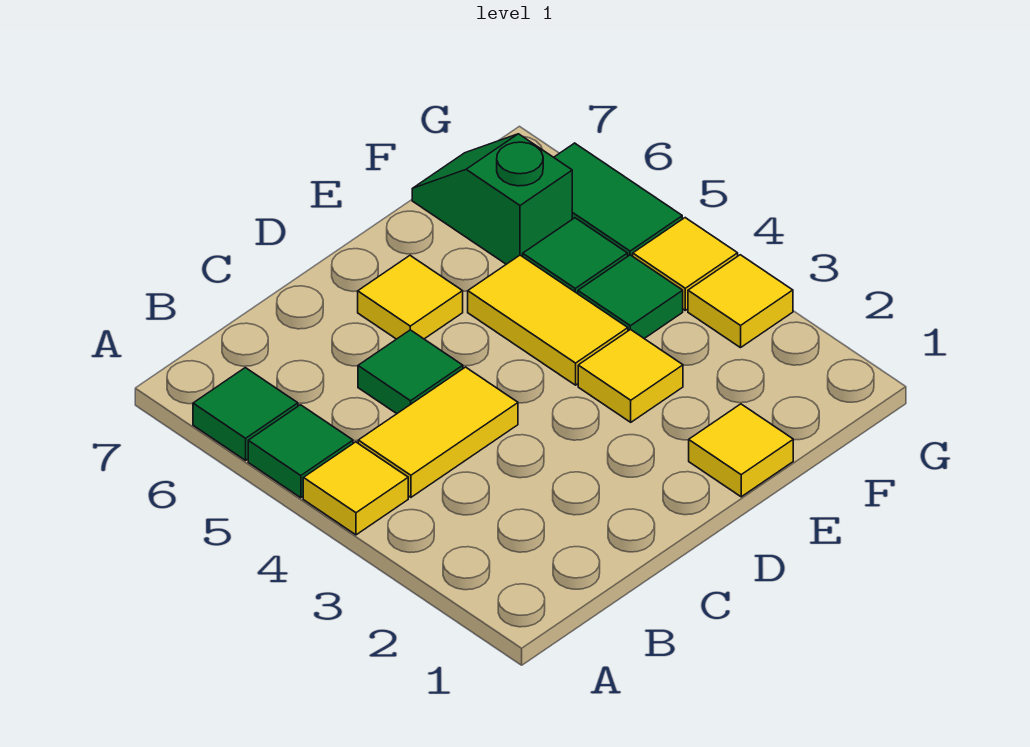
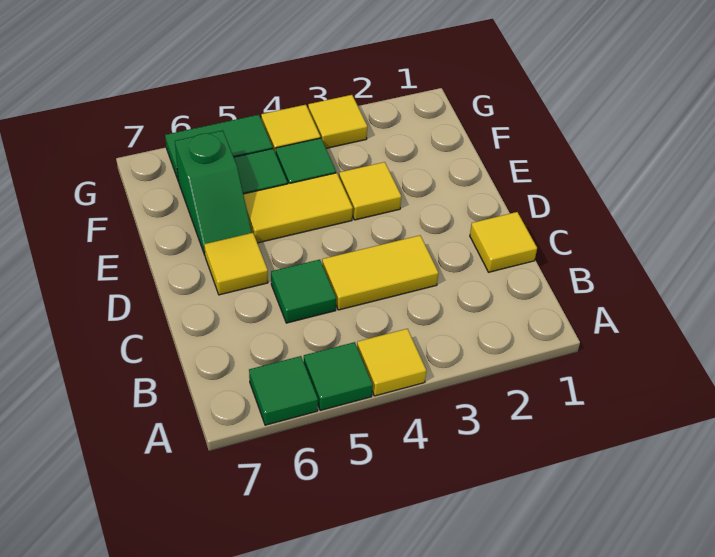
yellow 1x2 tile [358,367,518,497] -> yellow 1x2 tile turned to [322,235,438,310]
yellow 1x1 tile [689,404,793,497] -> yellow 1x1 tile moved to [470,212,537,272]
green 1x2 slope [412,134,572,264] -> green 1x2 slope turned to [175,130,252,255]

